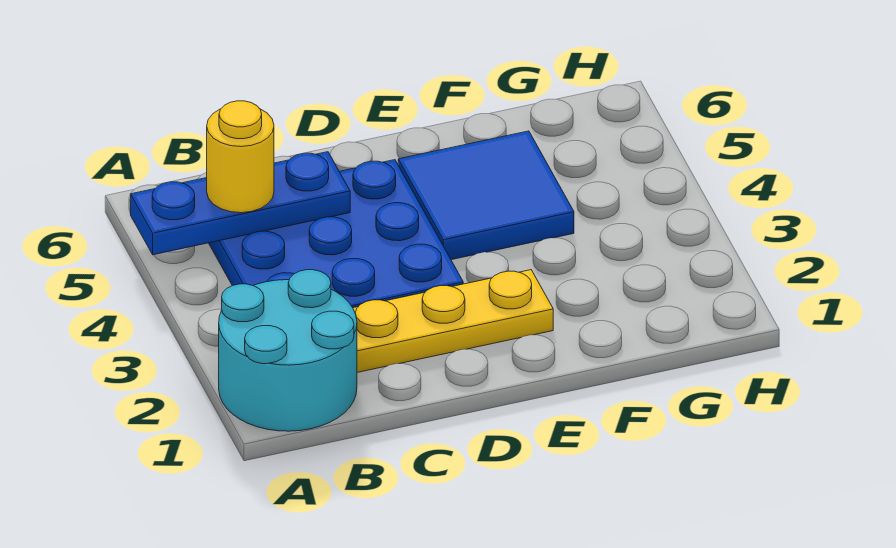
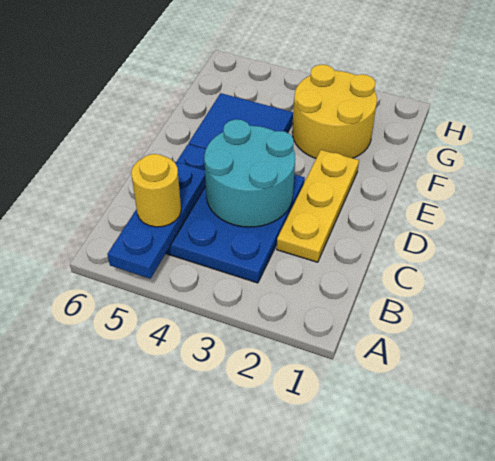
cyan 2x2 round brick [219,270,357,431] -> cyan 2x2 round brick moved to [204,119,295,227]
none -> yellow 2x2 round brick [292,65,377,158]

